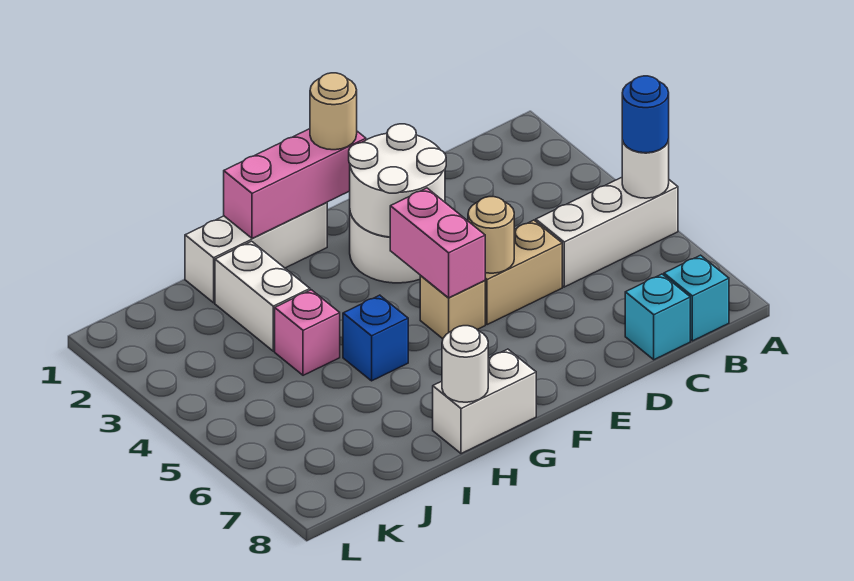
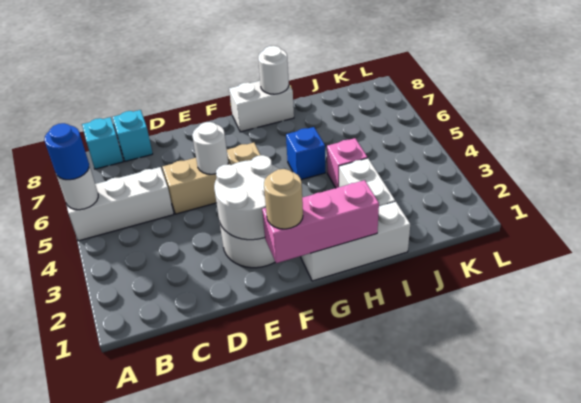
tan 1x1 round brick [468,197,514,273] -> white 1x1 round brick [192,122,228,174]
pink 1x2 brick [390,188,485,298] -> none

